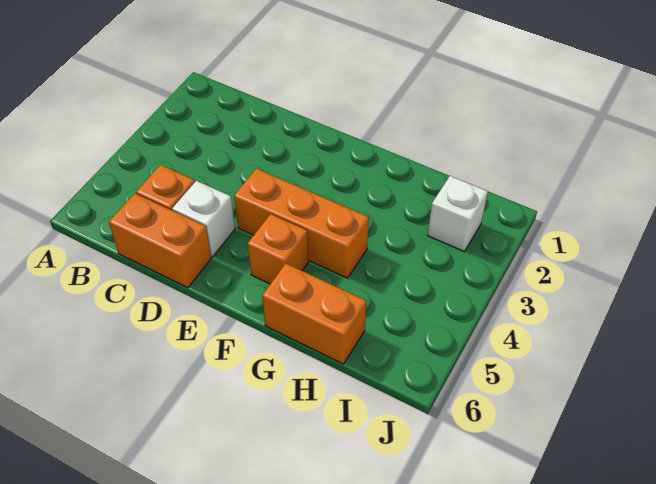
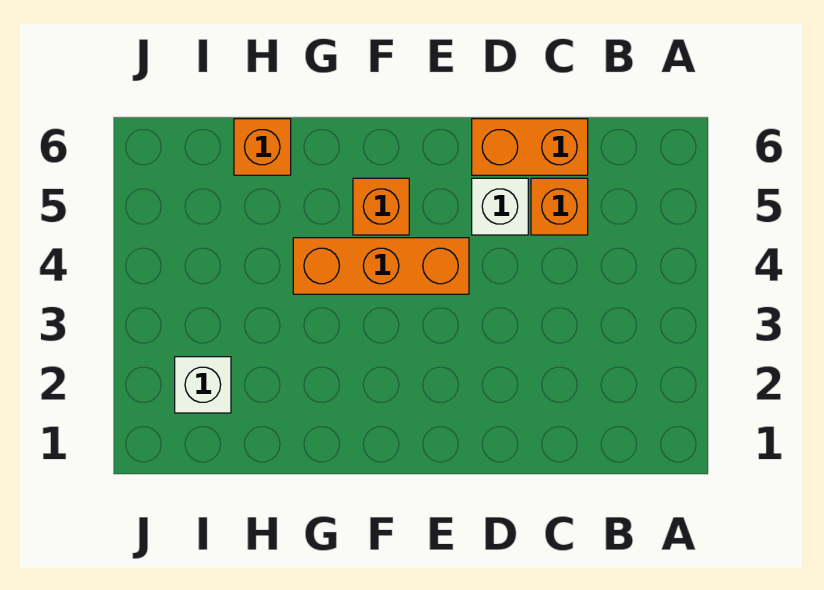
orange 1x2 brick [262,264,366,364] -> orange 1x1 brick [234,119,291,175]

